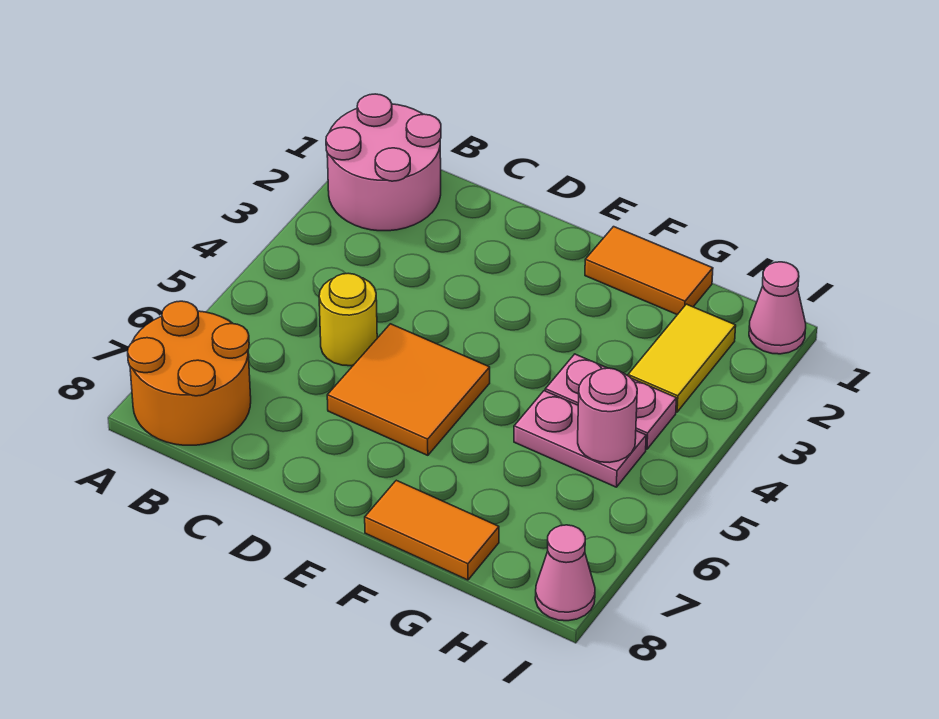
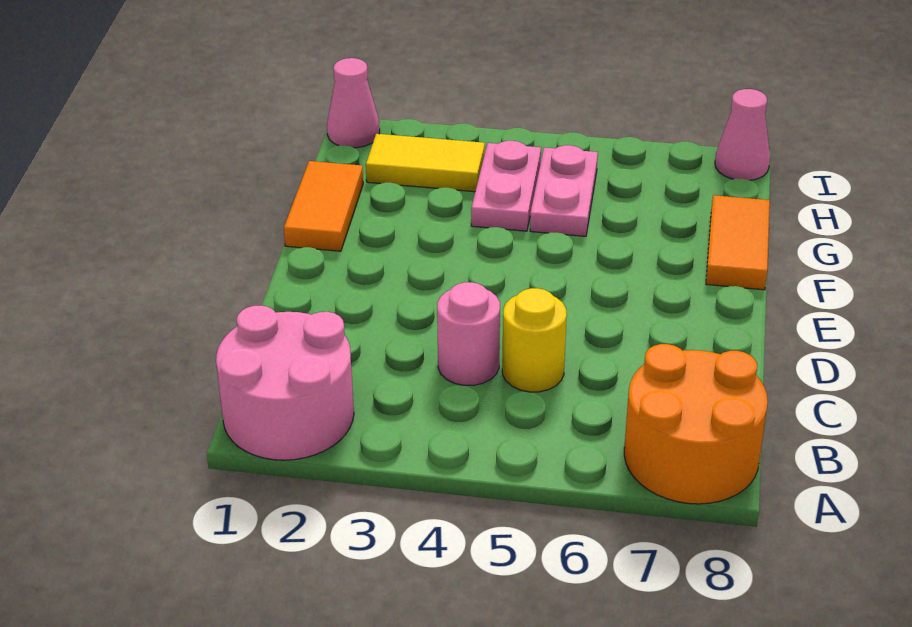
orange 2x2 tile [327,324,490,455] -> none
pink 1x1 round brick [578,368,637,463] -> pink 1x1 round brick moved to [437,282,500,385]

